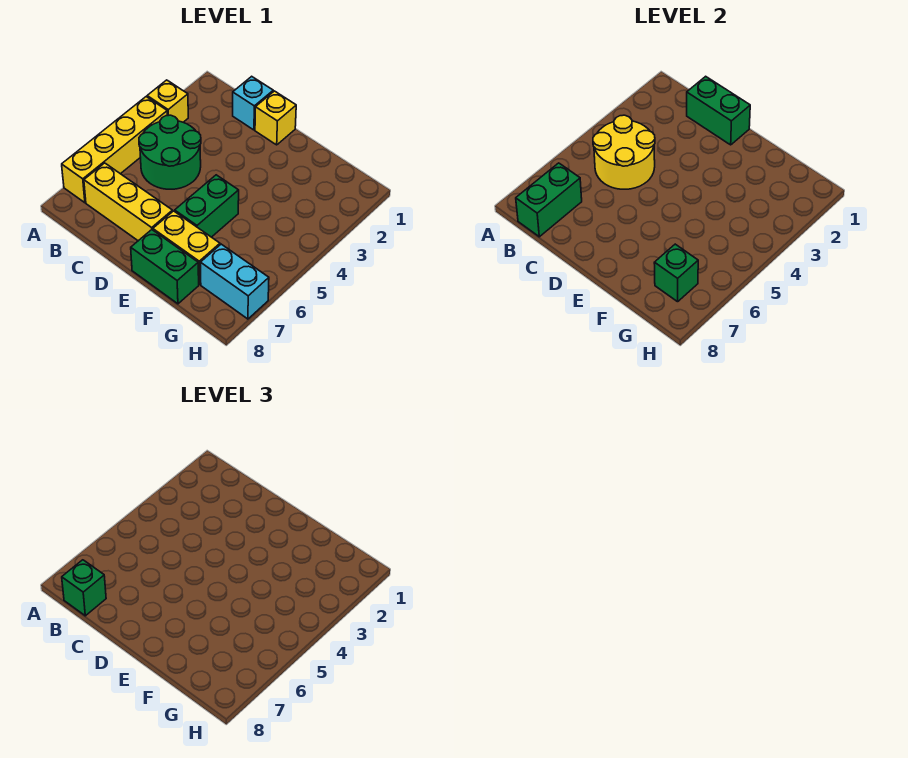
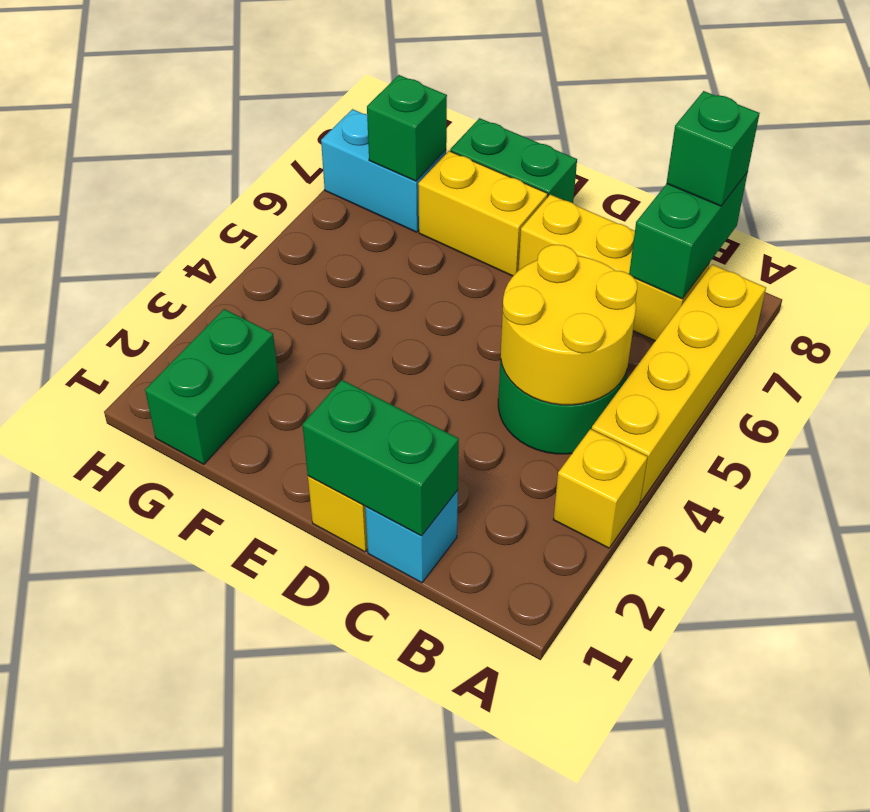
green 1x2 brick [175,175,239,237] -> green 1x2 brick moved to [145,309,279,464]

